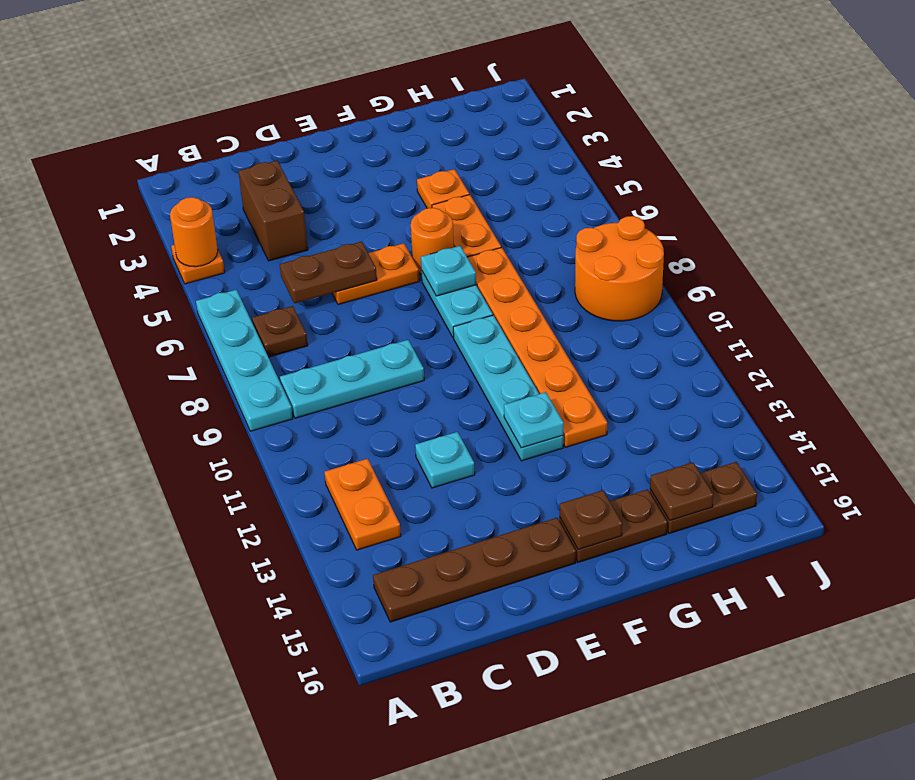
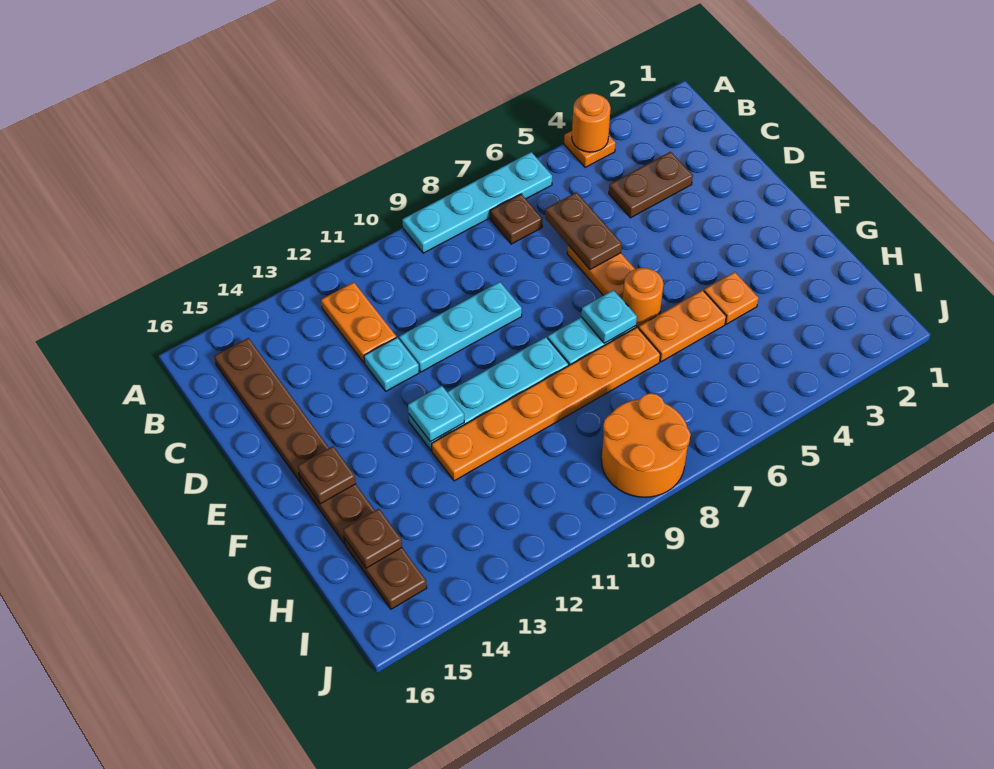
cyan 1x3 plate [280,340,424,418] -> cyan 1x3 plate turned to [399,282,522,372]
orange 1x2 plate [325,459,401,550] -> orange 1x2 plate turned to [321,282,396,363]
brown 1x2 brick [239,161,308,261] -> brown 1x2 plate [609,152,693,218]

